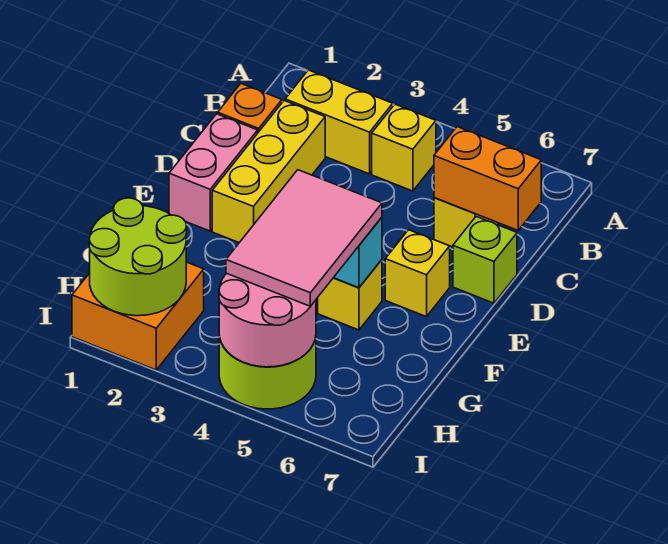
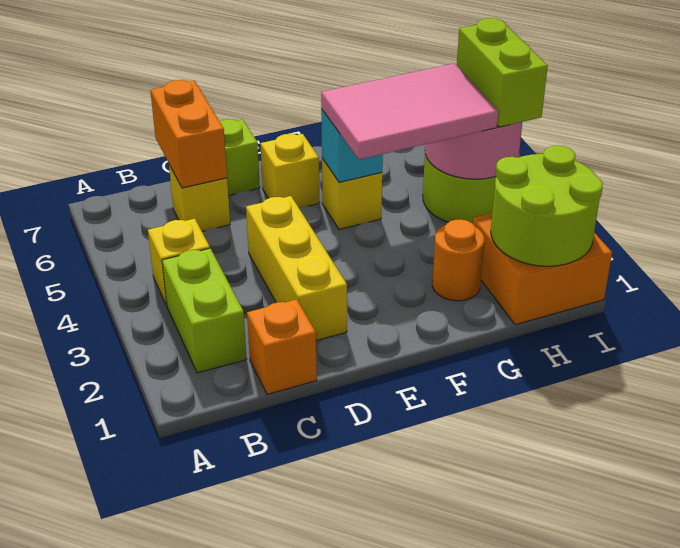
yellow 1x2 brick [285,70,393,174] -> lime 1x2 brick [162,248,247,373]
yellow 1x3 brick [212,101,325,243] -> yellow 1x3 brick turned to [246,196,347,341]
pink 1x2 brick [169,114,258,231] -> none
none -> orange 1x1 round brick [432,219,484,301]
none -> lime 1x2 brick [457,18,548,127]

